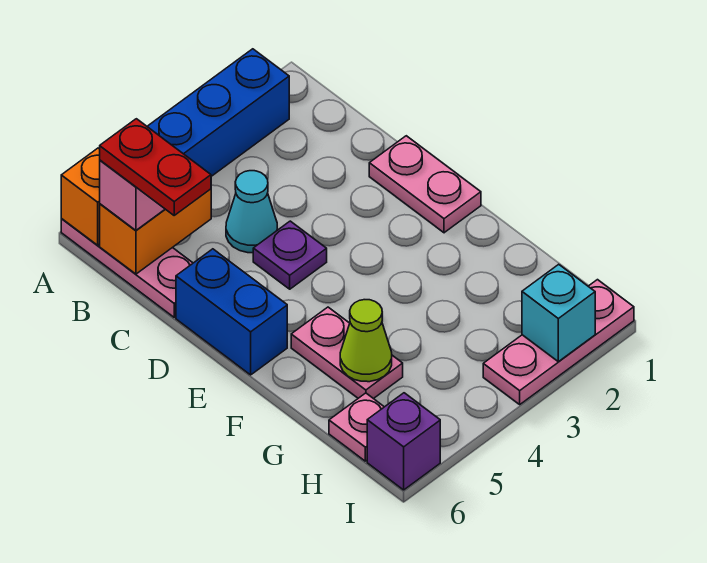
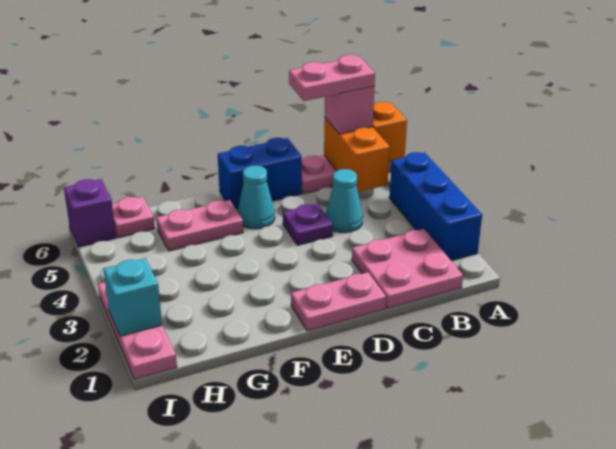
none -> pink 2x2 plate [352,229,463,309]
red 1x2 plate [100,119,211,215] -> pink 1x2 plate [289,55,375,101]
none -> cyan 1x1 cone [237,166,275,229]
lime 1x1 cone [340,300,392,382] -> none

